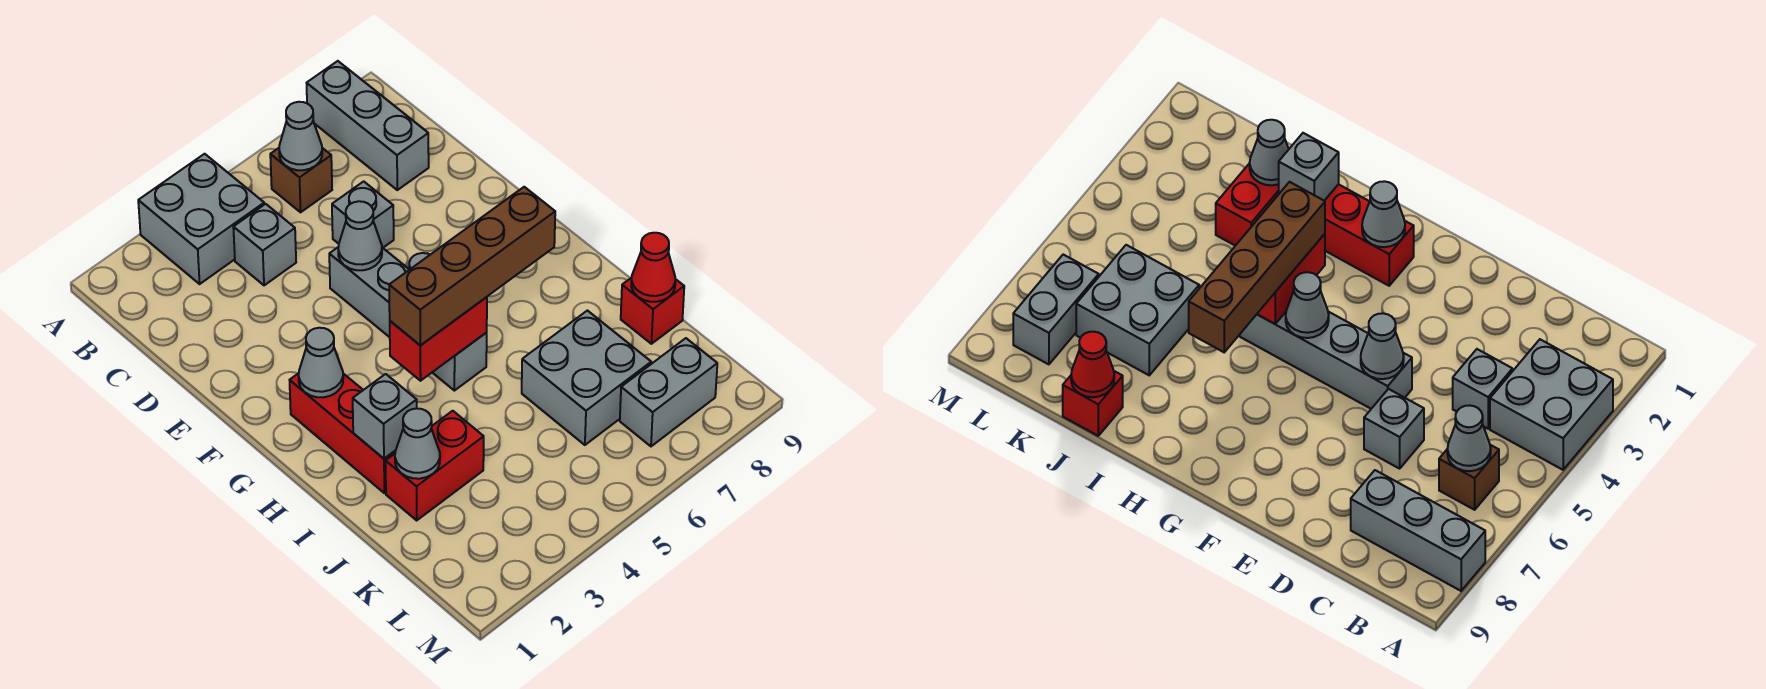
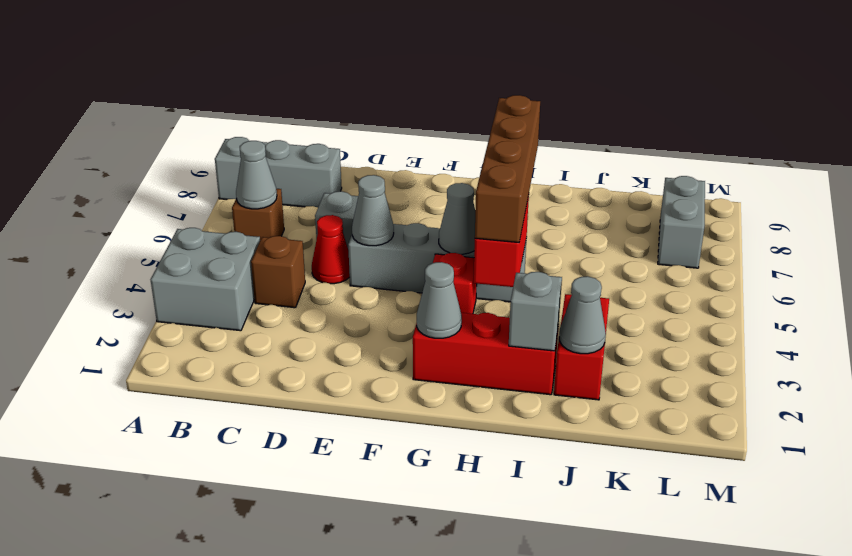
grey 1x1 brick [233,204,296,285] -> brown 1x1 brick [251,236,305,308]
grey 2x2 brick [522,311,651,445] -> none
red 1x1 brick [621,278,684,344] -> red 1x1 brick moved to [433,253,477,314]
red 1x1 cone [631,233,675,302] -> red 1x1 cone moved to [312,215,350,284]

